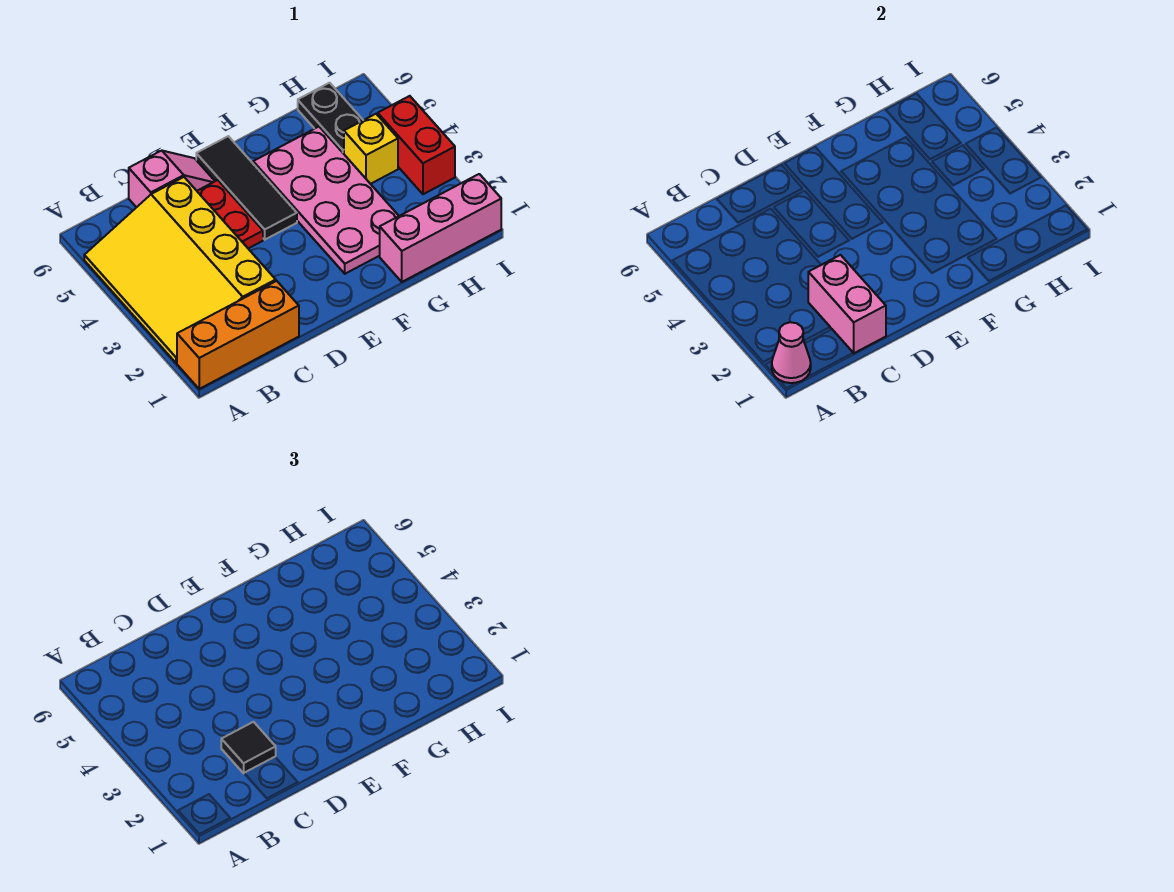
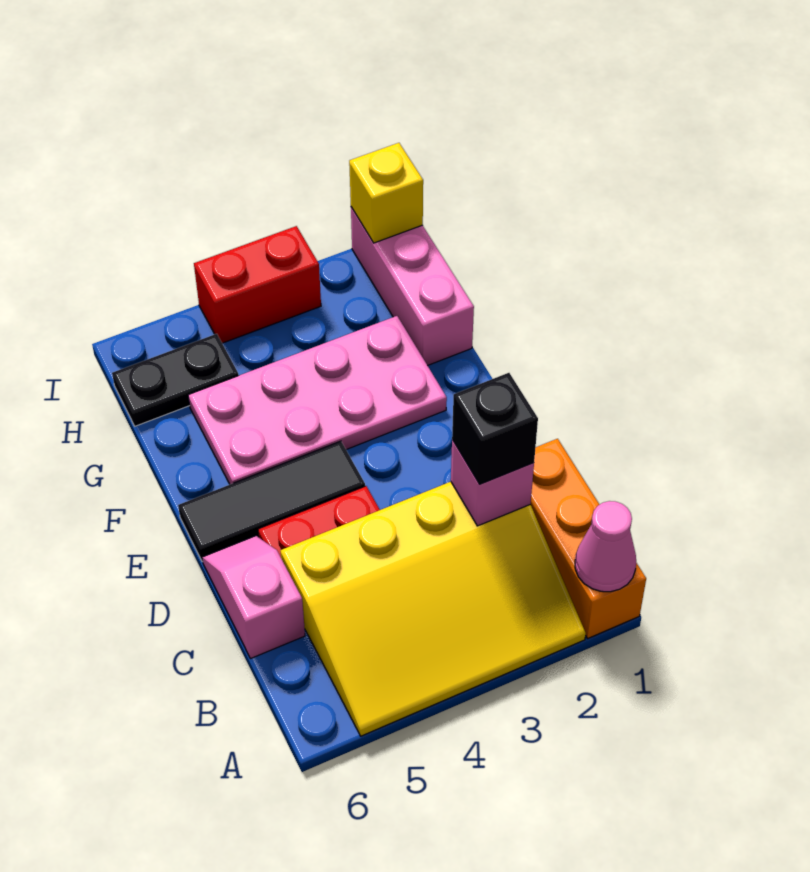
pink 1x2 brick [808,255,886,353] -> pink 1x1 brick [451,440,534,526]
black 1x1 tile [221,722,276,773] -> black 1x1 brick [452,373,538,484]
yellow 1x1 brick [344,114,398,184] -> yellow 1x1 brick moved to [349,143,423,243]

